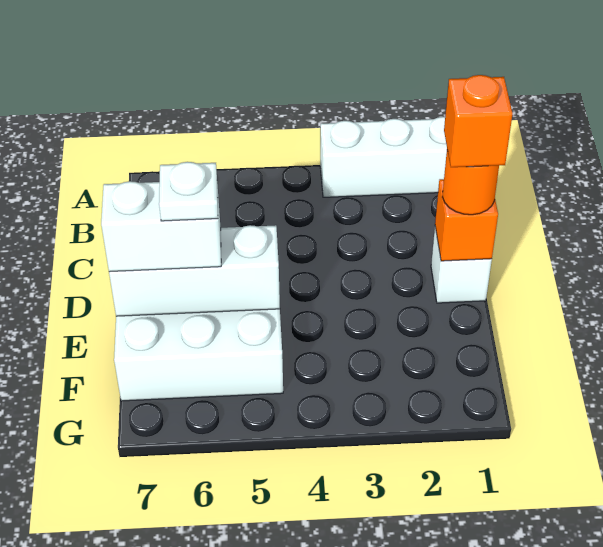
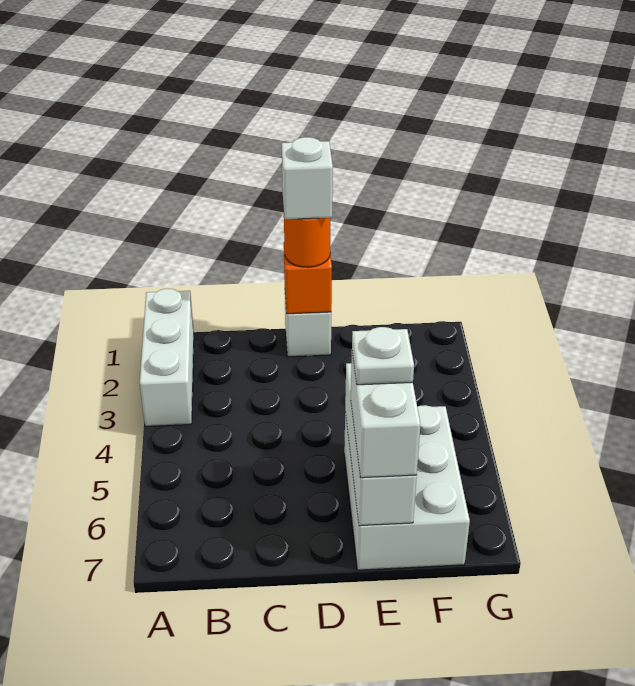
orange 1x1 brick [444,75,512,167] -> white 1x1 brick [282,137,333,219]

